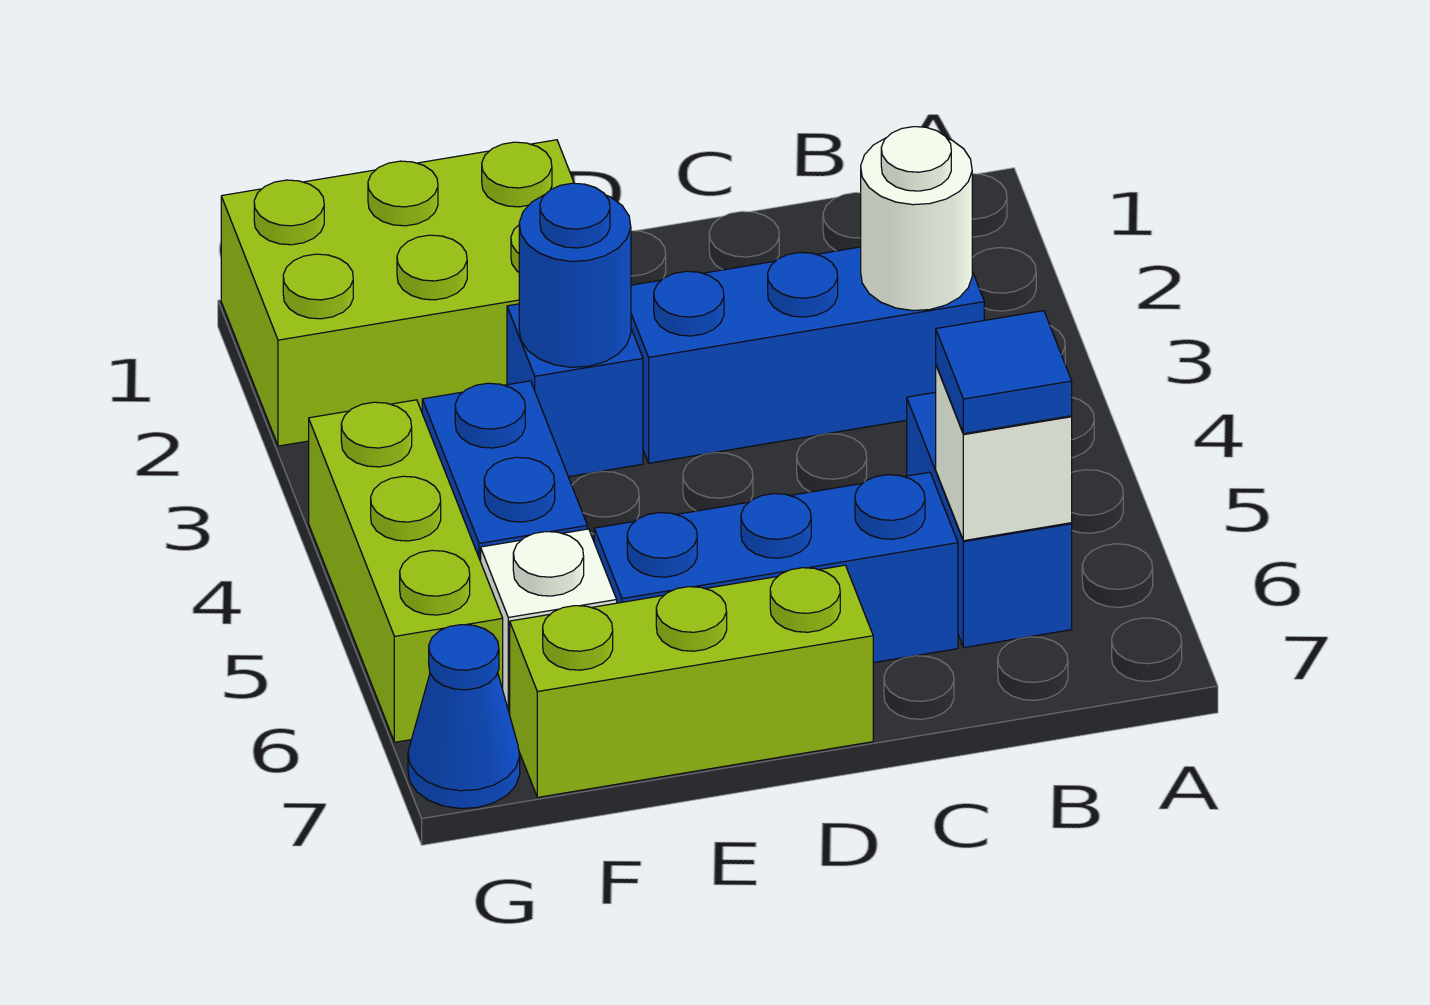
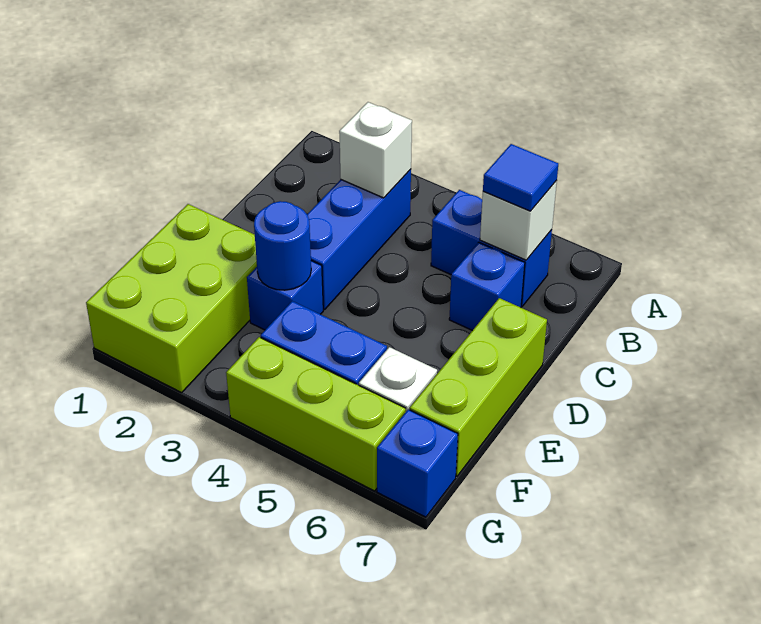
white 1x1 round brick [861,127,972,311] -> white 1x1 brick [339,102,412,198]
blue 1x3 brick [594,472,958,663] -> blue 1x1 brick [449,242,525,331]
blue 1x1 cone [408,625,520,809] -> blue 1x1 brick [377,410,458,517]

